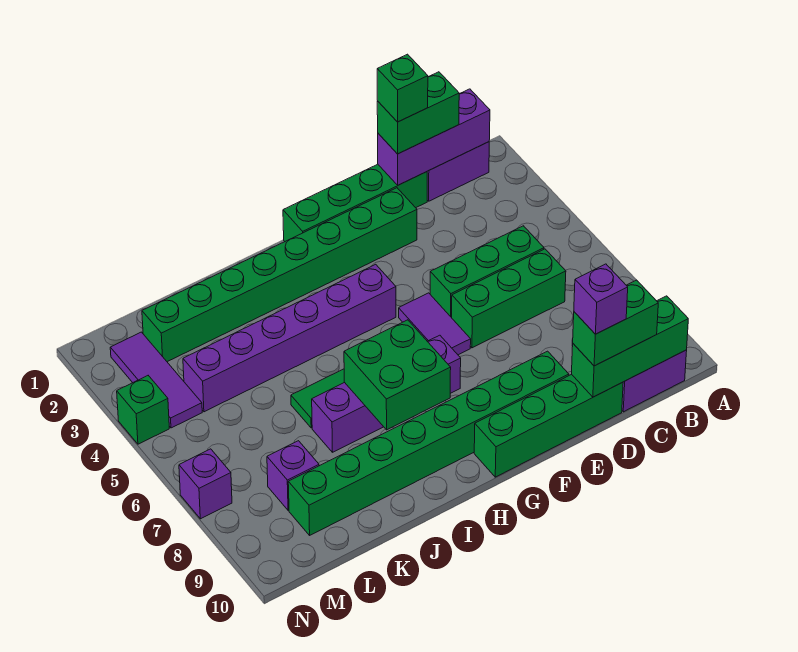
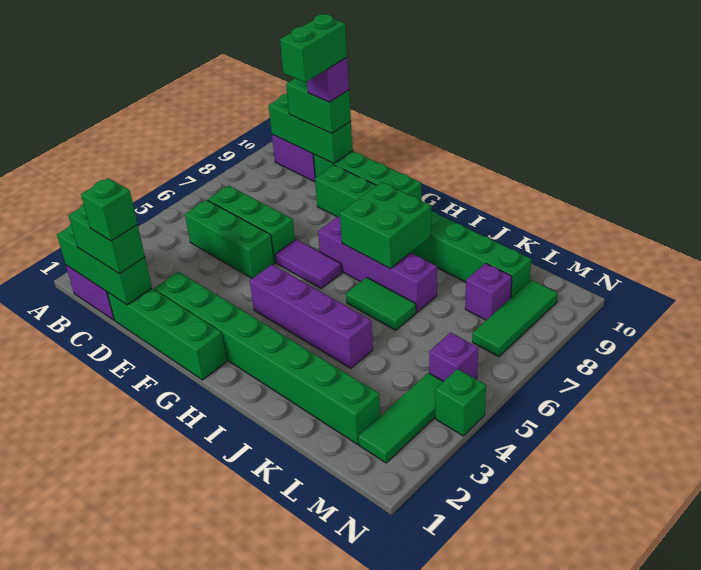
purple 1x3 brick [378,89,490,185] -> green 1x3 brick [57,224,152,305]
none -> green 1x2 brick [280,14,347,82]
purple 1x2 tile [399,293,471,355] -> purple 1x2 tile turned to [275,240,342,288]
purple 1x6 brick [183,264,396,412] -> purple 1x4 brick [250,265,373,368]
purple 1x3 tile [110,332,202,428] -> green 1x3 tile [358,373,443,463]
none -> green 1x3 tile [472,280,558,357]
purple 1x1 brick [179,449,232,519] -> purple 1x1 brick moved to [429,333,478,382]

